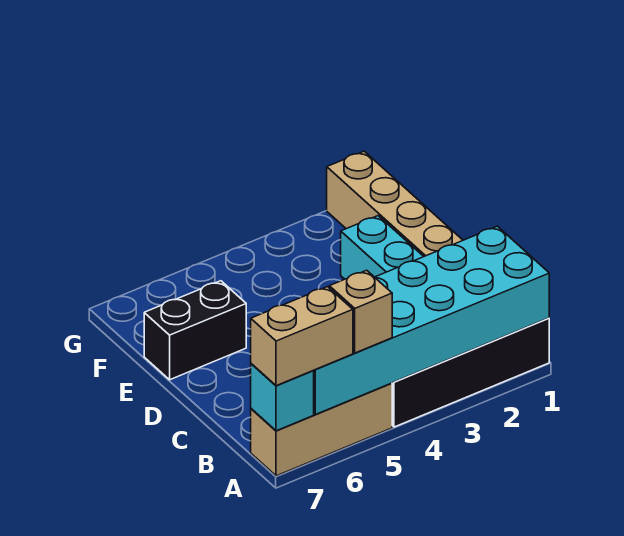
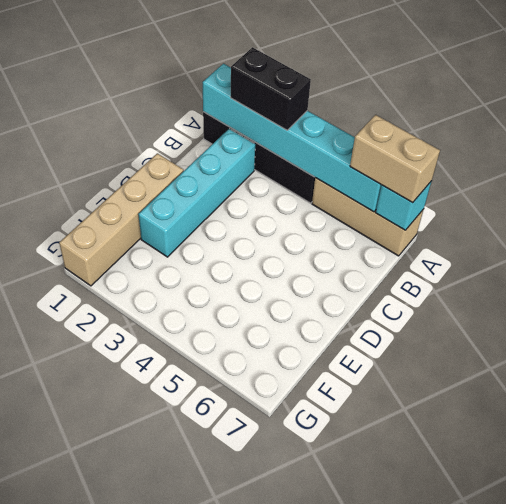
cyan 2x6 brick [313,226,549,414] -> cyan 1x6 brick [203,64,382,212]
tan 1x1 brick [329,270,392,353] -> none
black 1x2 brick [144,281,246,380] -> black 1x2 brick moved to [231,47,311,130]

